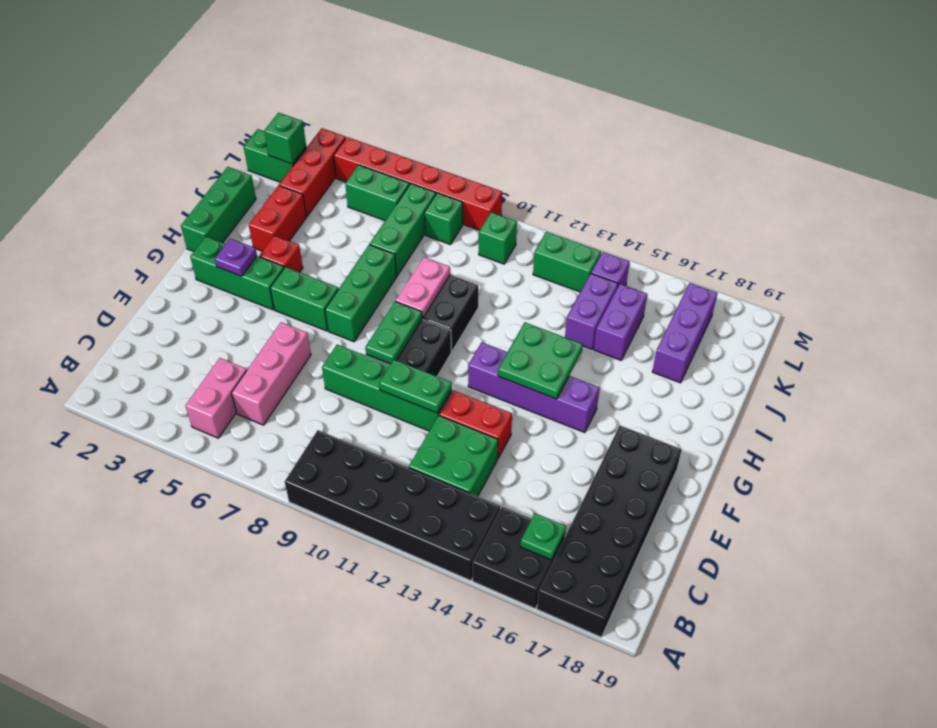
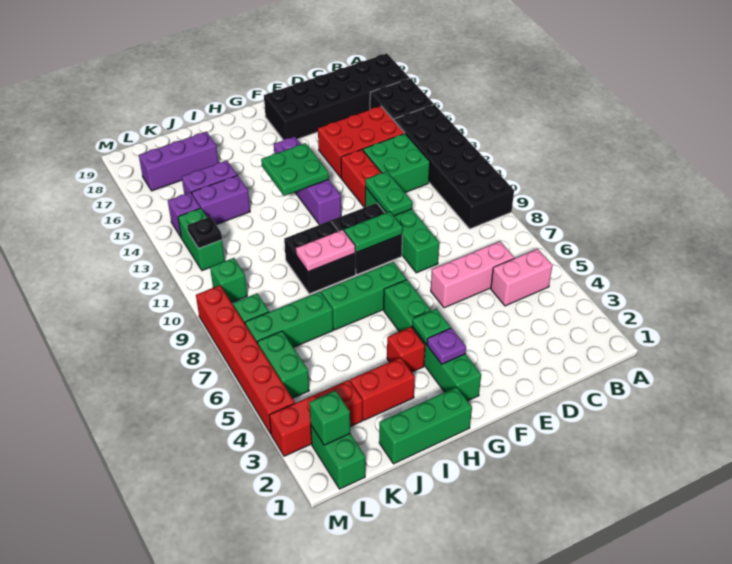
green 1x1 plate [520,513,566,560] -> green 1x1 plate moved to [412,309,451,344]
none -> red 2x3 brick [318,106,404,178]
none -> black 1x1 plate [187,217,222,249]

